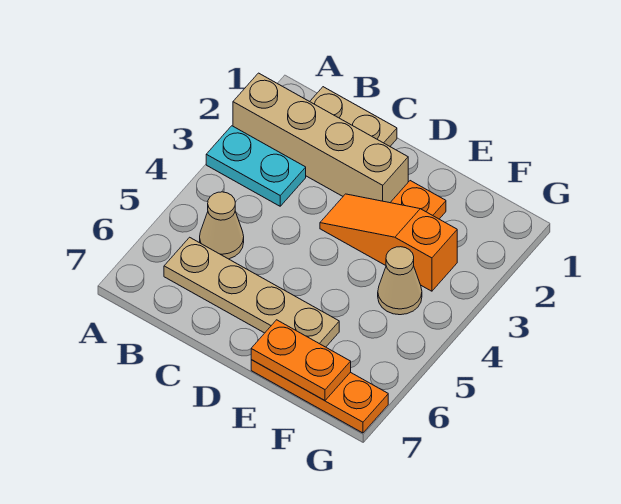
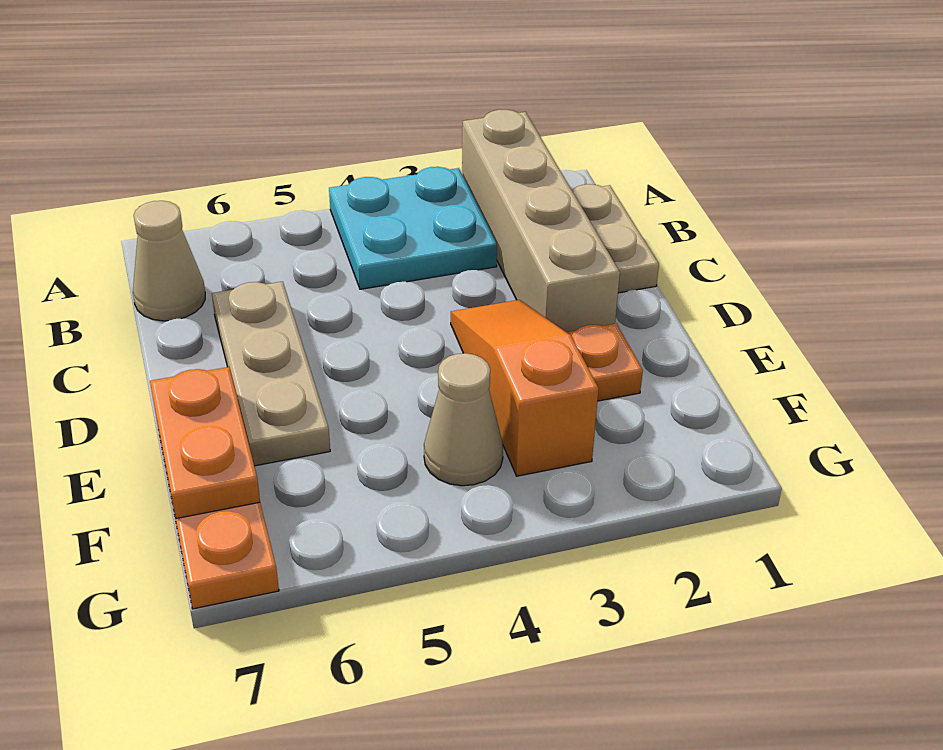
cyan 1x2 plate [206,126,306,206] -> cyan 2x2 plate [329,167,497,289]
tan 1x1 cone [200,192,244,259] -> tan 1x1 cone moved to [133,201,205,321]
tan 1x4 plate [164,237,339,347] -> tan 1x3 plate [212,282,330,466]

